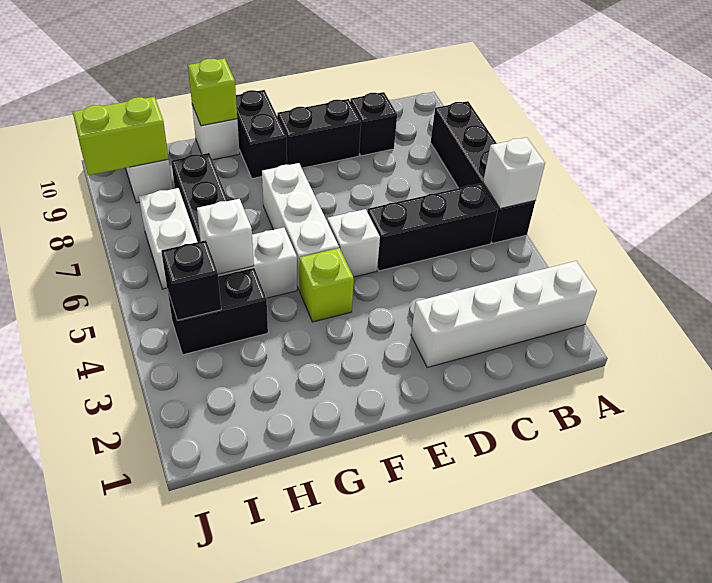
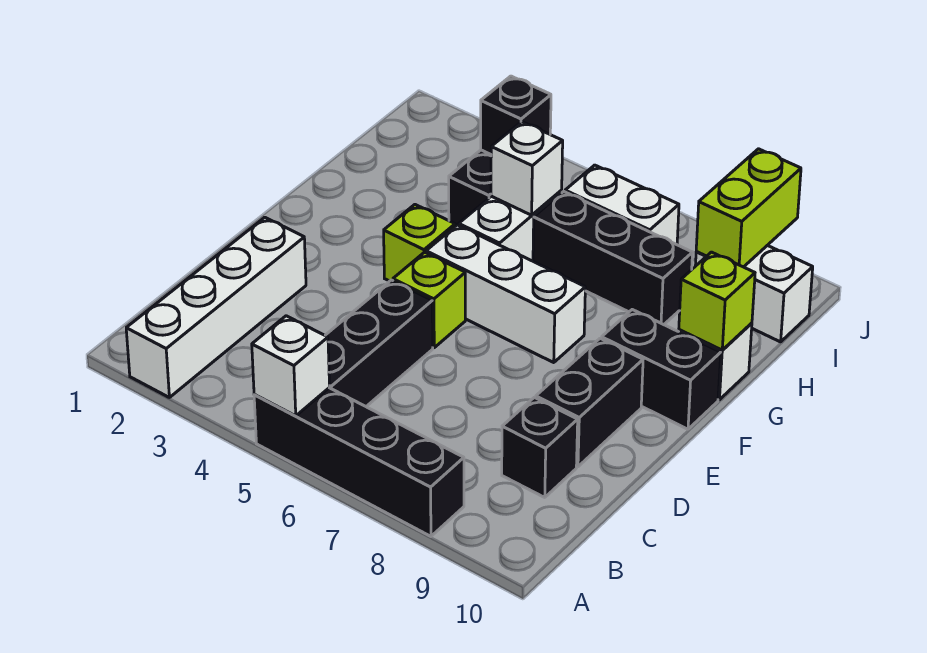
white 1x1 brick [327,209,380,277] -> lime 1x1 brick [393,252,465,348]

